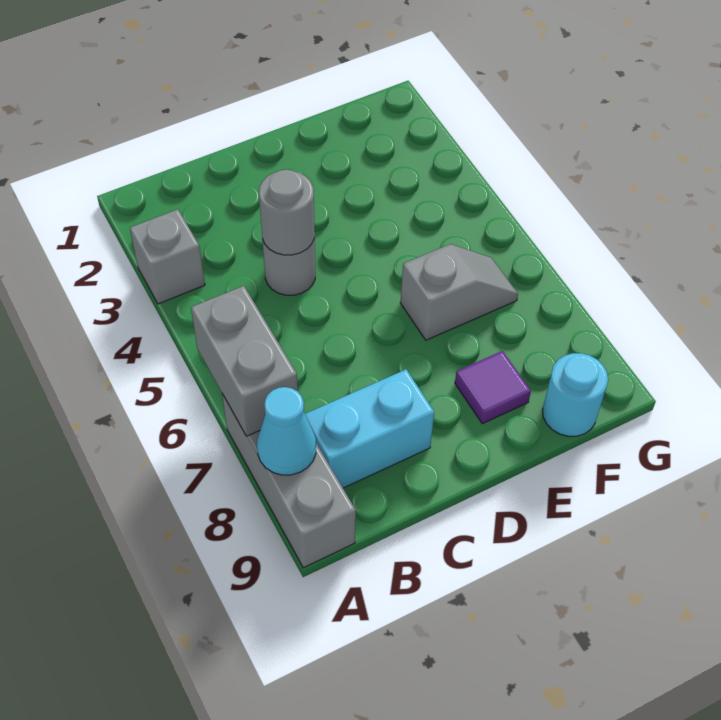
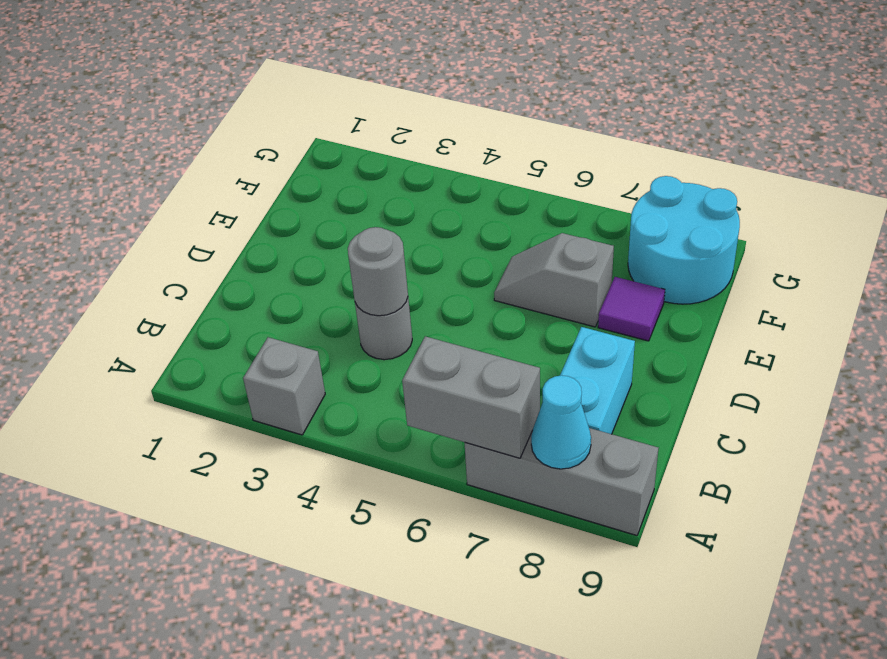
grey 1x2 slope [400,244,518,340] -> grey 1x2 slope turned to [494,233,614,327]
cyan 1x1 round brick [543,353,608,436] -> cyan 2x2 round brick [628,176,740,304]

